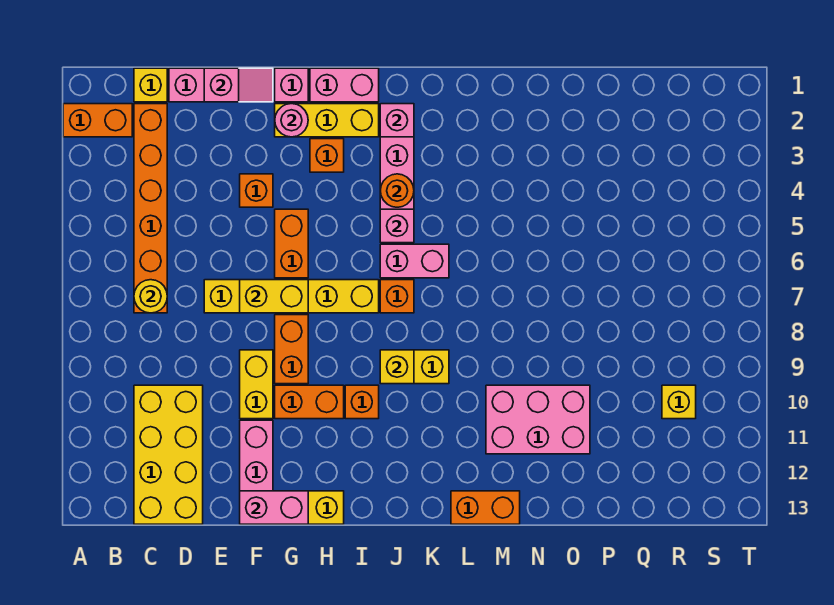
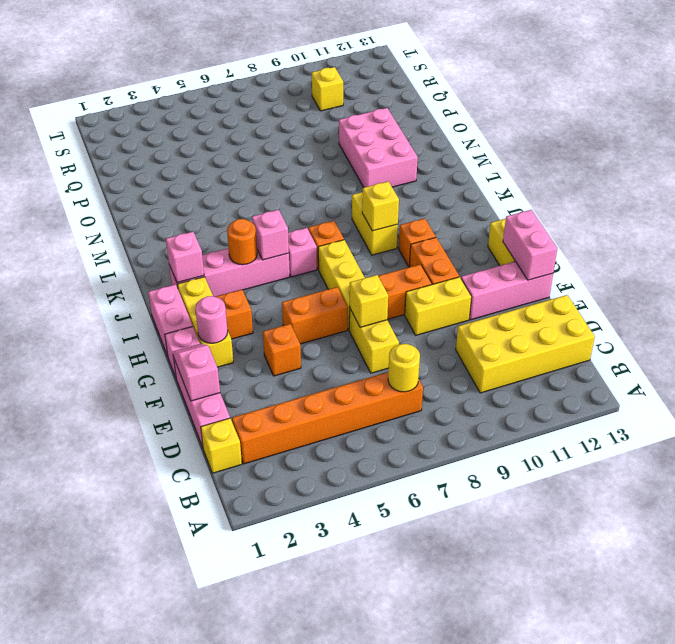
orange 1x2 brick [63,104,132,137] -> none
yellow 1x2 brick [240,280,308,313] -> yellow 1x1 brick [350,275,388,327]
pink 1x2 brick [380,244,449,278] -> pink 1x1 brick [288,228,317,277]
orange 1x2 brick [451,491,520,524] -> none

